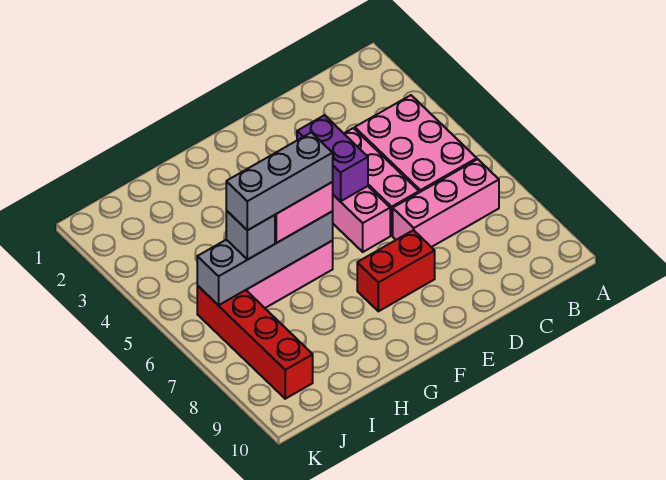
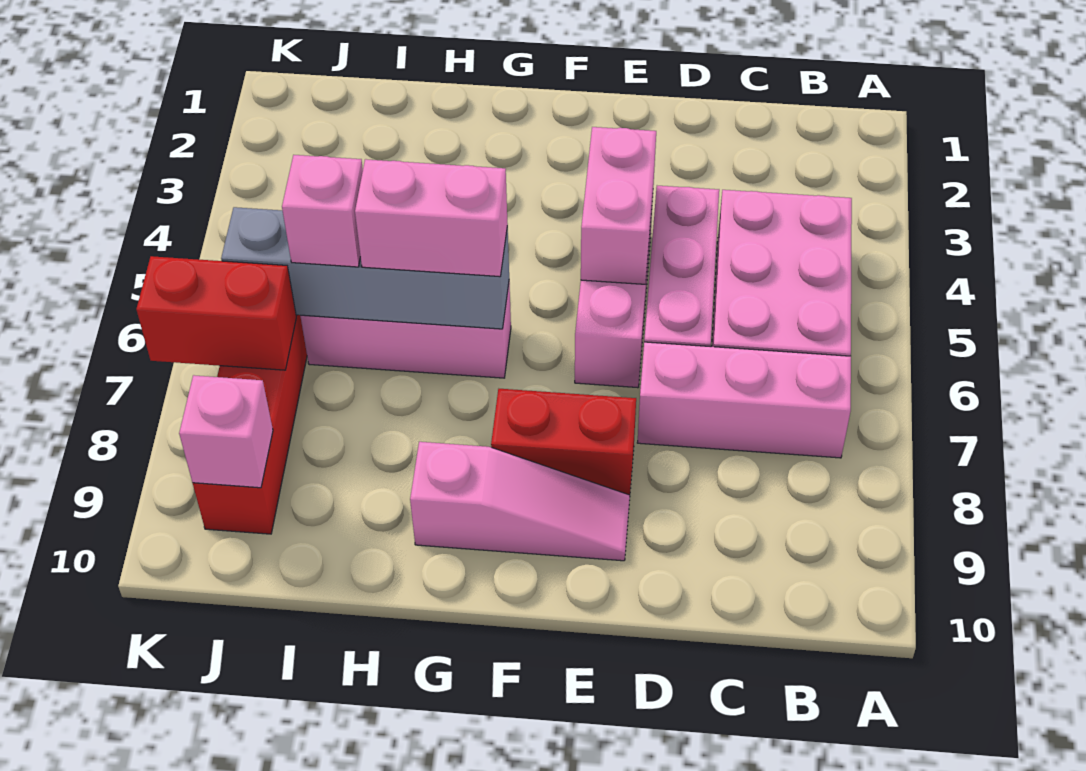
purple 1x2 brick [297,115,368,201] -> pink 1x2 brick [581,127,656,284]
none -> pink 1x3 slope [410,442,630,561]
grey 1x3 brick [226,132,333,230] -> none
grey 1x1 brick [226,211,275,259] -> pink 1x1 brick [282,155,363,267]
none -> red 1x2 brick [136,256,296,370]
none -> pink 1x1 brick [179,375,273,488]

